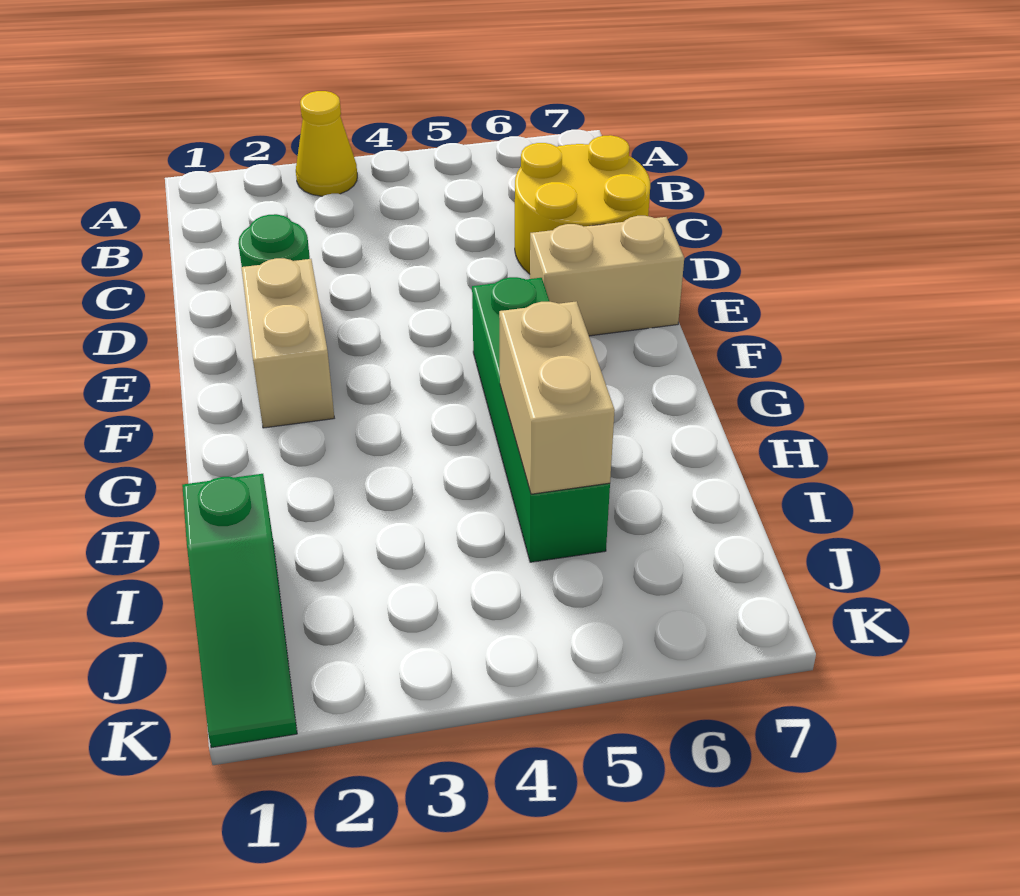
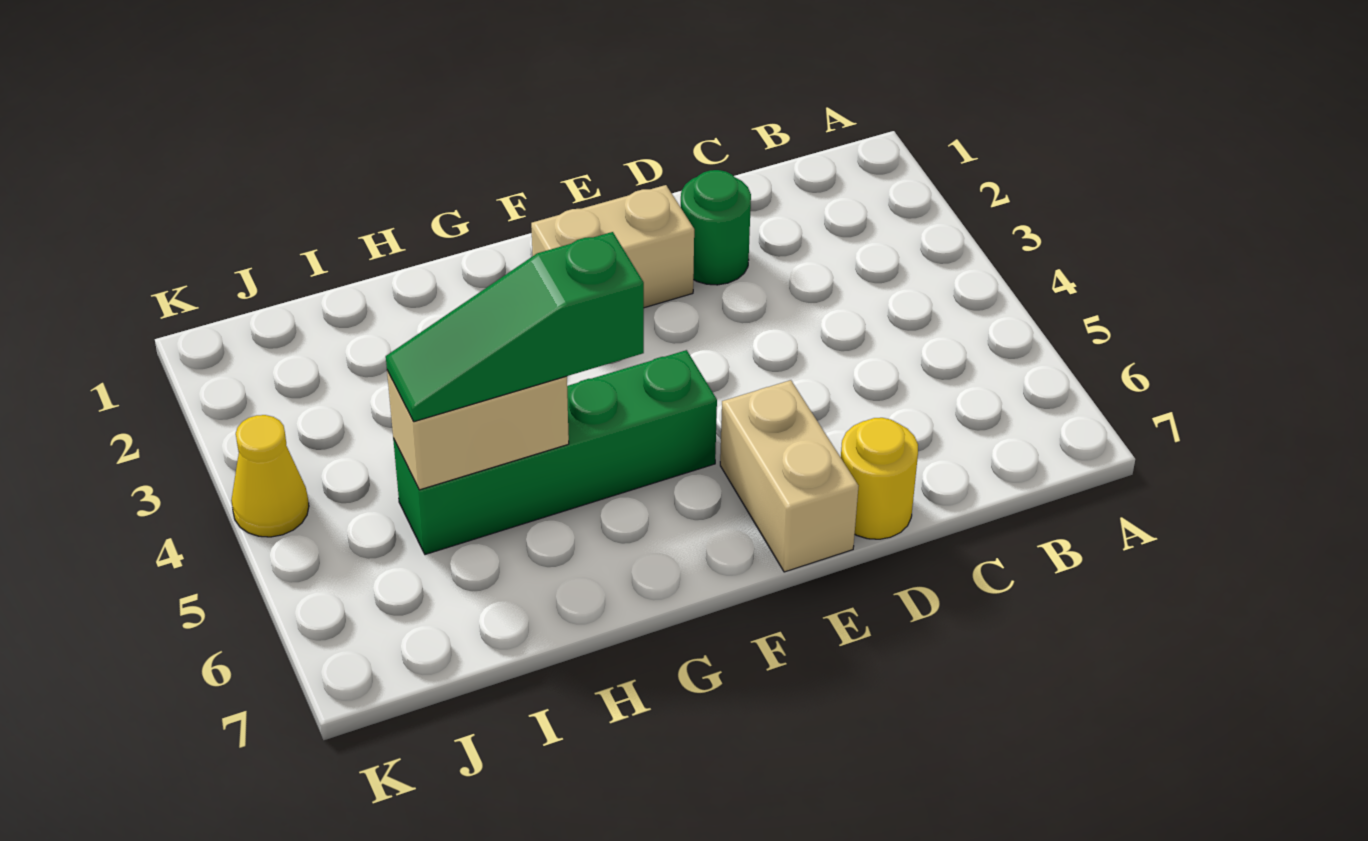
yellow 1x1 cone [296,91,357,196] -> yellow 1x1 cone moved to [231,415,309,537]
yellow 2x2 round brick [515,135,650,274] -> yellow 1x1 round brick [841,418,918,539]
green 1x3 slope [182,474,297,748] -> green 1x3 slope moved to [386,232,644,422]

